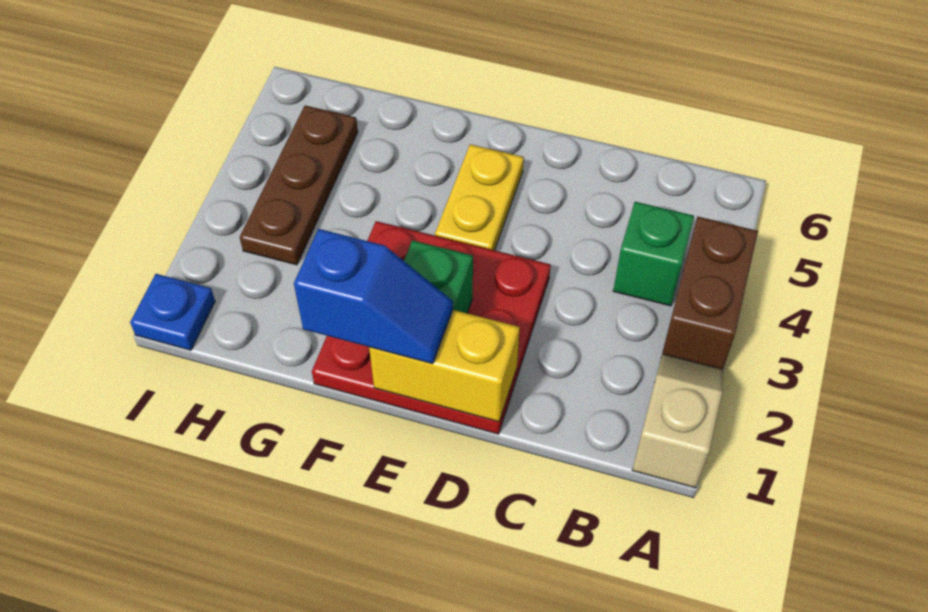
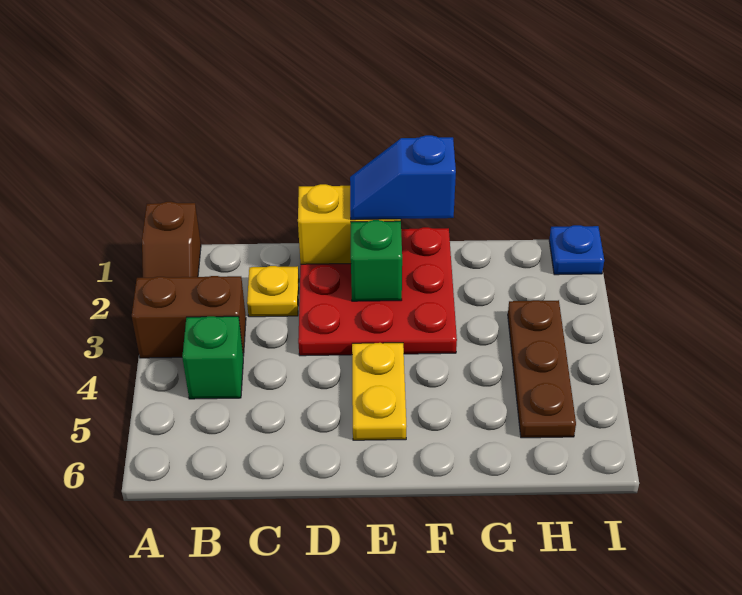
tan 1x2 slope [632,354,723,488] -> brown 1x2 slope [142,202,201,278]
brown 1x2 brick [662,217,758,369] -> brown 1x2 brick turned to [132,276,246,358]
none -> yellow 1x1 plate [247,266,299,317]

